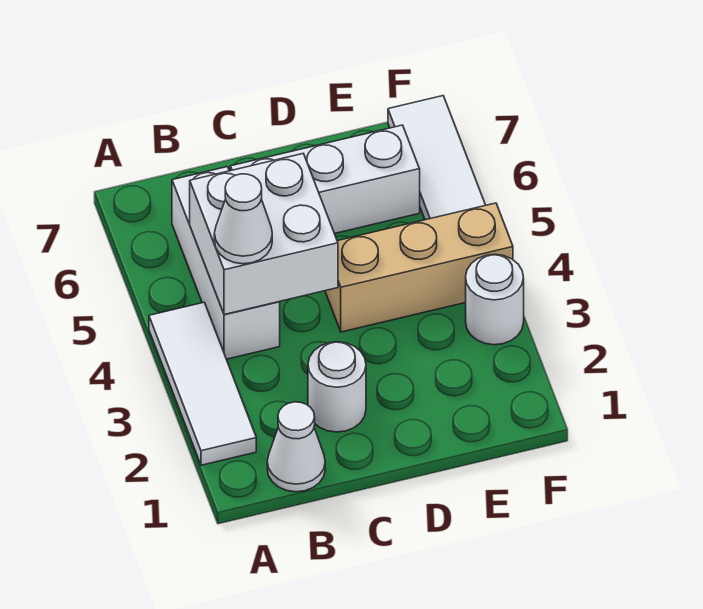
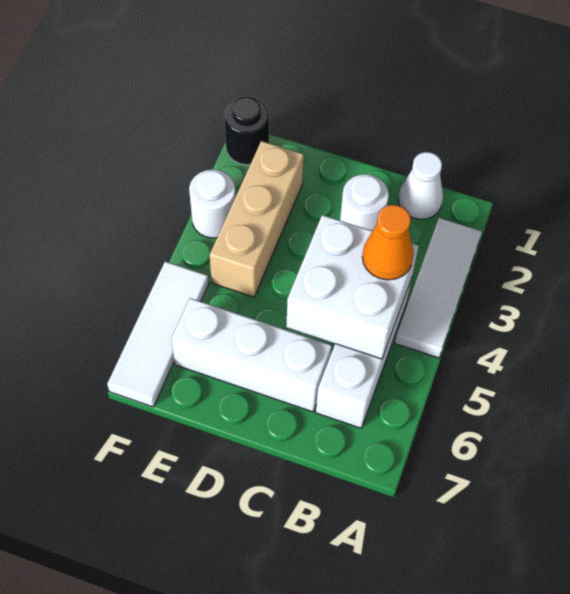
white 1x1 cone [214,174,272,264] -> orange 1x1 cone [362,205,414,280]
tan 1x3 brick [325,203,513,332] -> tan 1x3 brick turned to [210,141,304,297]
none -> black 1x1 round brick [224,97,269,165]

